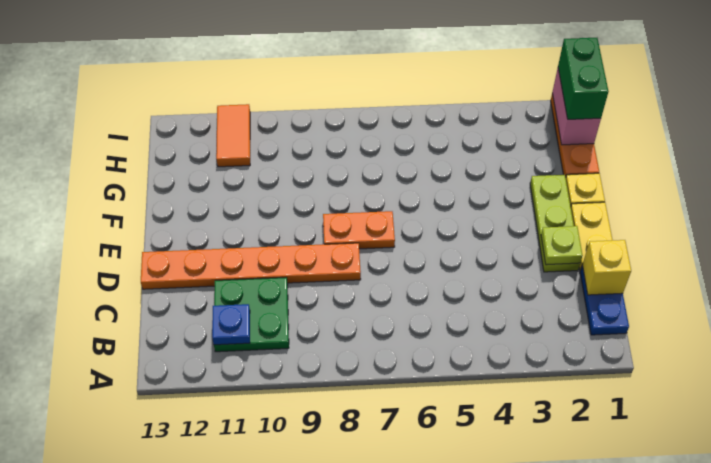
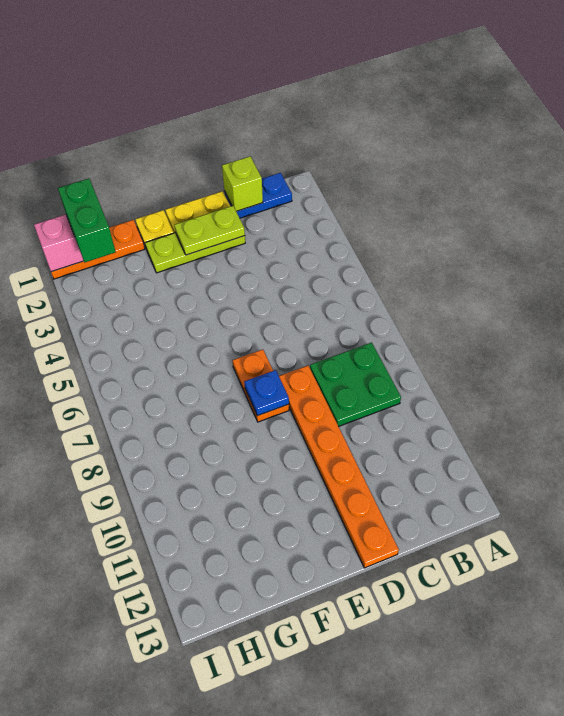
green 2x2 plate [214,277,289,352] -> green 2x2 plate moved to [310,342,401,426]
blue 1x1 plate [212,304,250,345] -> blue 1x1 plate moved to [244,370,289,416]
yellow 1x1 brick [582,240,631,295] -> lime 1x1 brick [222,156,263,211]
lime 1x1 plate [541,226,583,265] -> lime 1x2 plate [174,206,245,255]
green 1x2 brick [558,38,609,119] -> green 1x2 brick turned to [58,179,116,262]
orange 1x2 tile [216,104,250,167] -> none

